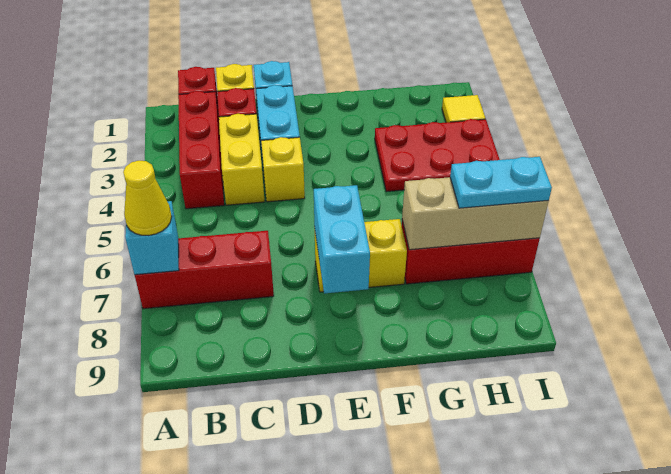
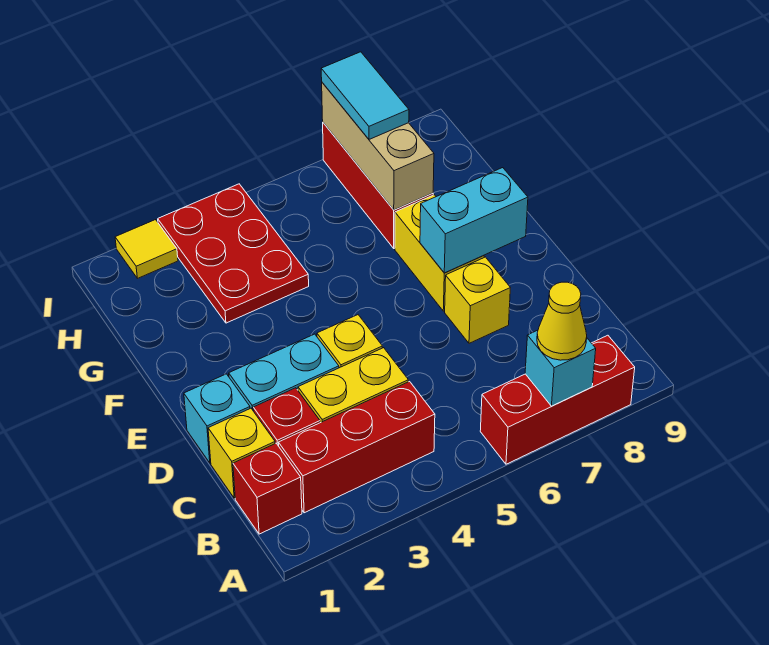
red 1x3 brick [135,231,274,309] -> red 1x3 brick turned to [480,335,635,464]
none -> yellow 1x1 brick [445,257,510,343]
cyan 1x2 plate [450,157,552,208] -> cyan 1x2 tile [321,52,409,139]

